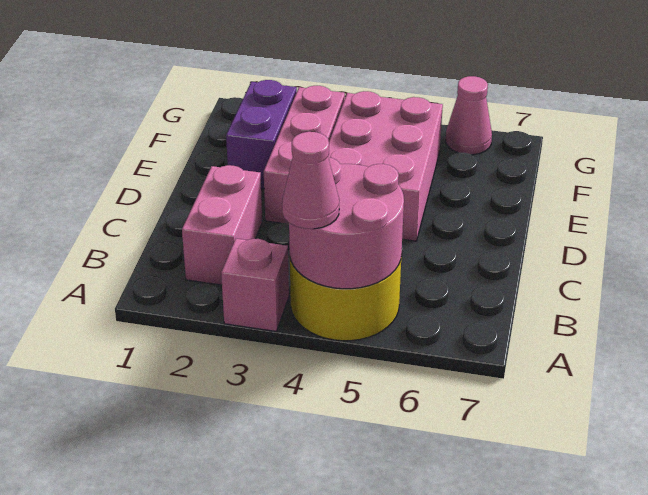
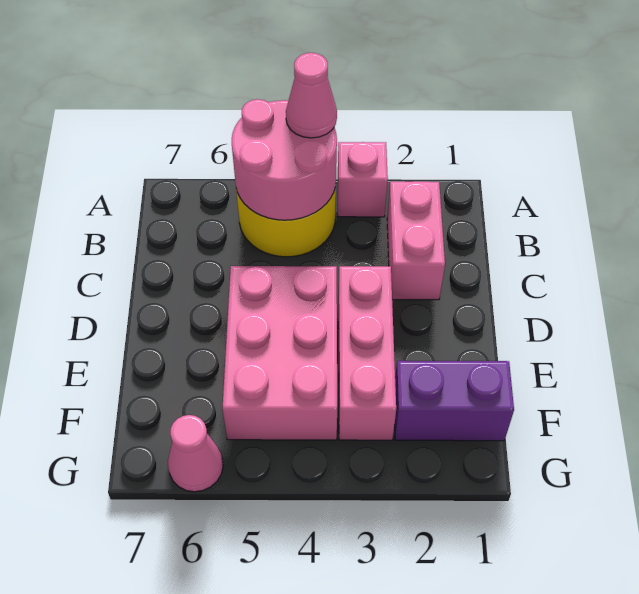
purple 1x2 brick [226,80,297,189] -> purple 1x2 brick turned to [395,361,514,441]

